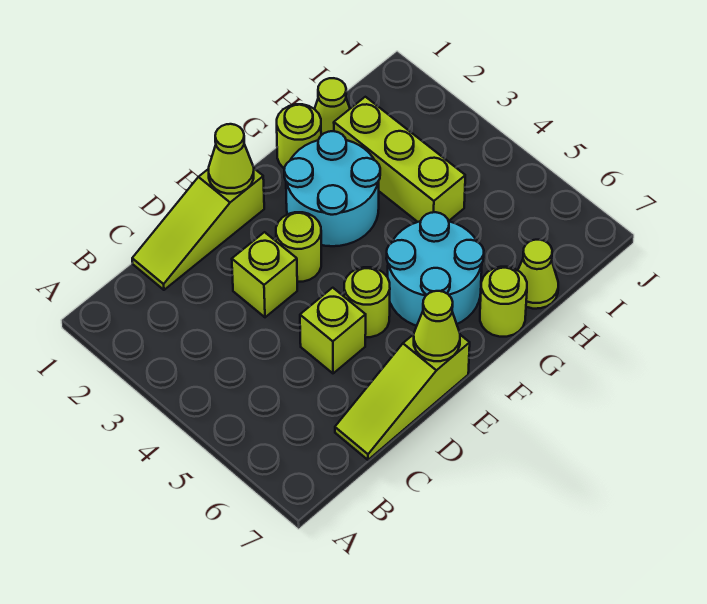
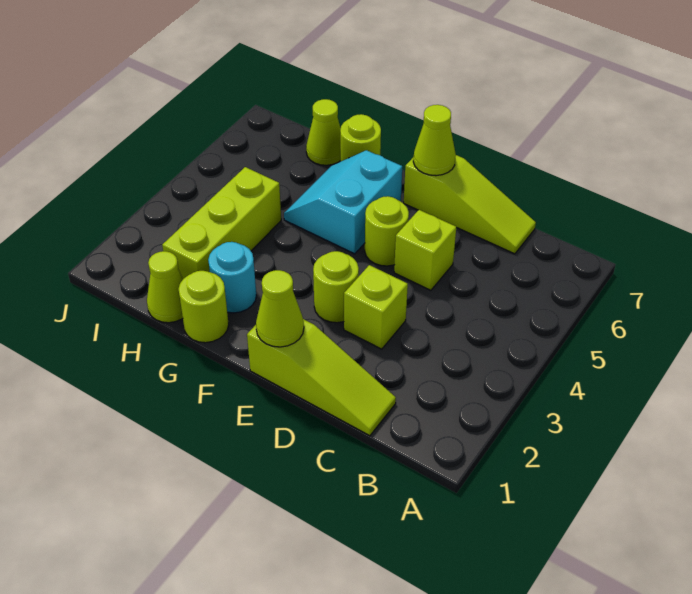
cyan 2x2 round brick [284,131,380,246] -> cyan 1x1 round brick [208,242,256,313]
cyan 2x2 round brick [386,212,484,326] -> cyan 2x2 slope [284,150,402,254]

